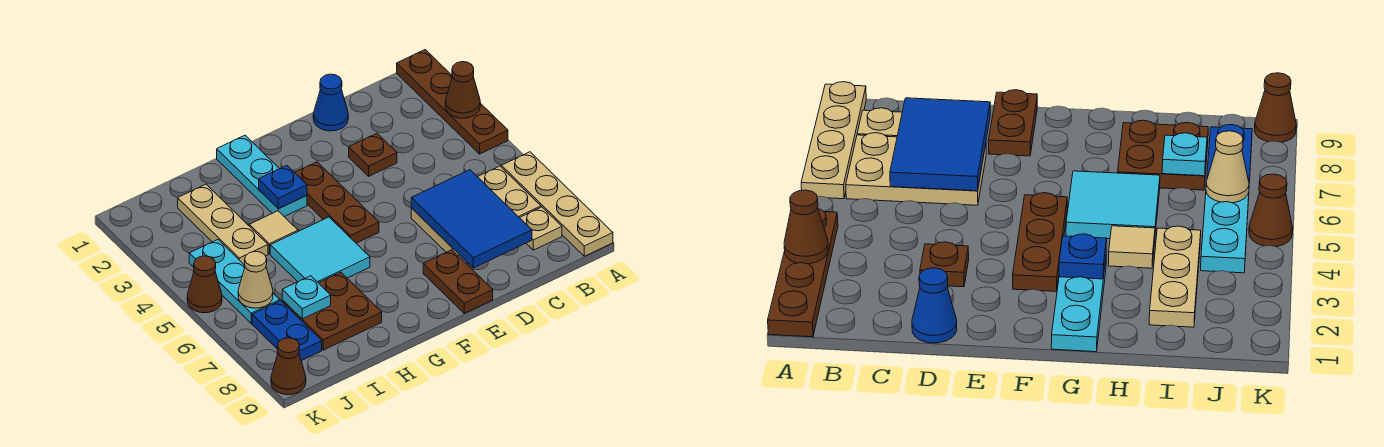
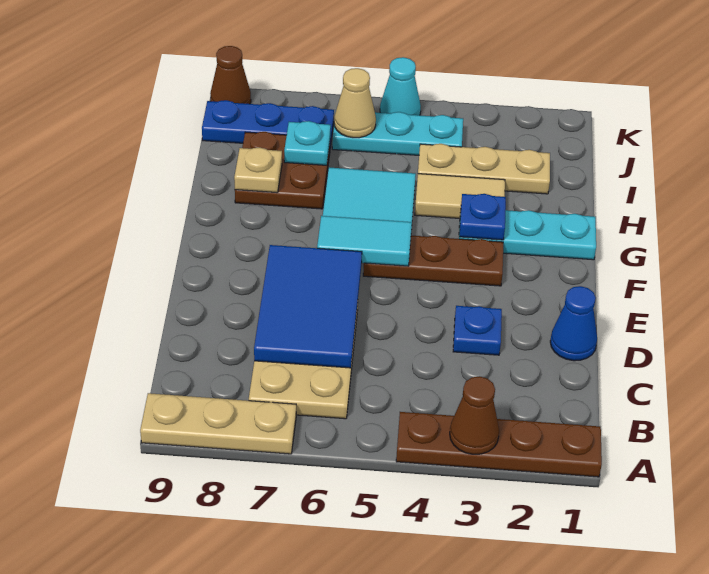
tan 1x4 plate [501,152,613,256] -> tan 1x3 plate [140,393,296,454]
tan 1x1 plate [520,207,562,250] -> tan 1x1 plate moved to [234,147,282,193]
blue 2x3 tile [411,170,532,268] -> blue 2x3 tile turned to [254,245,362,368]
brown 1x1 plate [349,133,397,176] -> blue 1x1 plate [453,306,502,355]
brown 1x2 plate [423,250,493,313] -> none
none -> cyan 1x2 tile [317,216,412,266]
tan 1x1 tile [249,211,298,254] -> tan 1x2 tile [415,174,505,218]
blue 1x2 plate [252,301,322,361] -> blue 1x3 plate [202,100,334,147]
brown 1x1 cone [187,256,222,313] -> cyan 1x1 cone [380,57,421,115]

